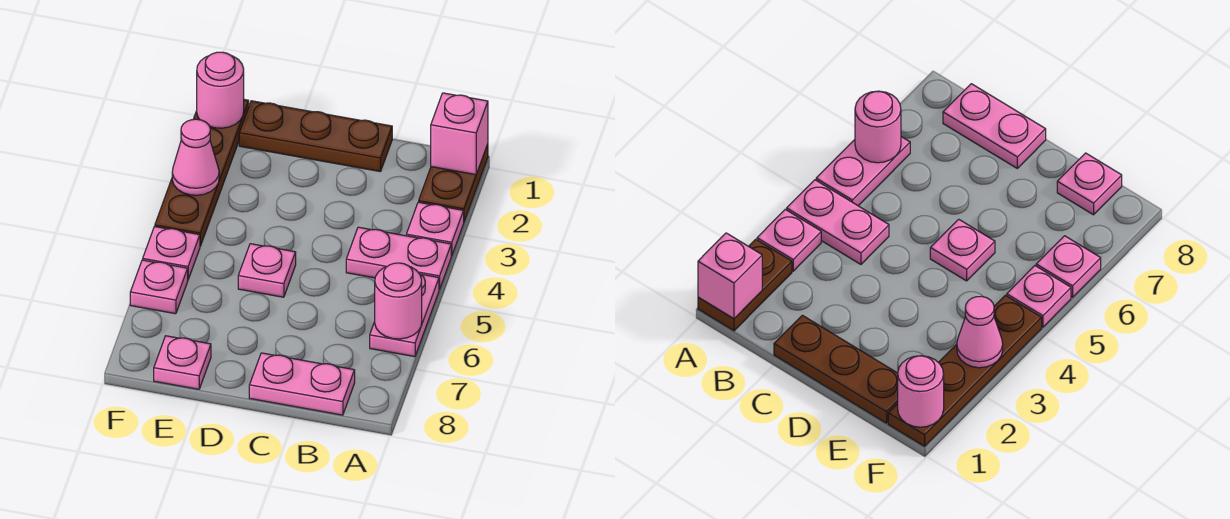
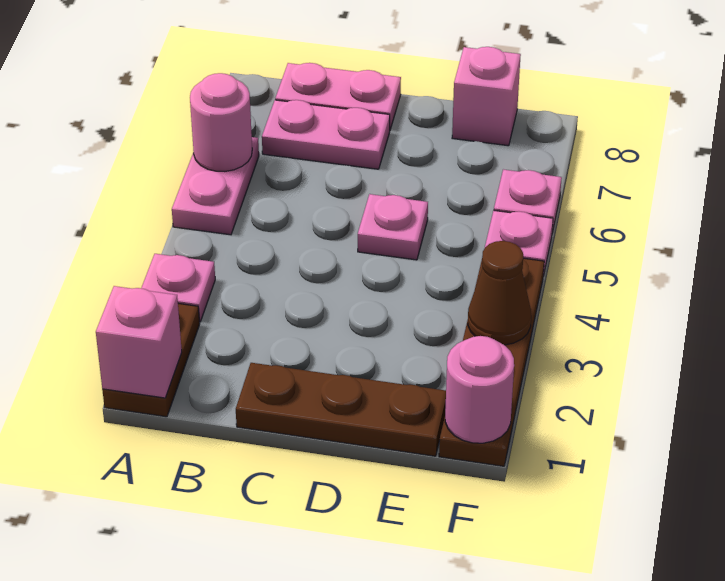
pink 1x2 plate [346,227,451,289] -> pink 1x2 plate moved to [262,100,390,169]
pink 1x1 plate [154,336,211,389] -> pink 1x1 brick [452,47,521,146]
pink 1x1 cone [172,119,219,195] -> brown 1x1 cone [468,241,531,345]

